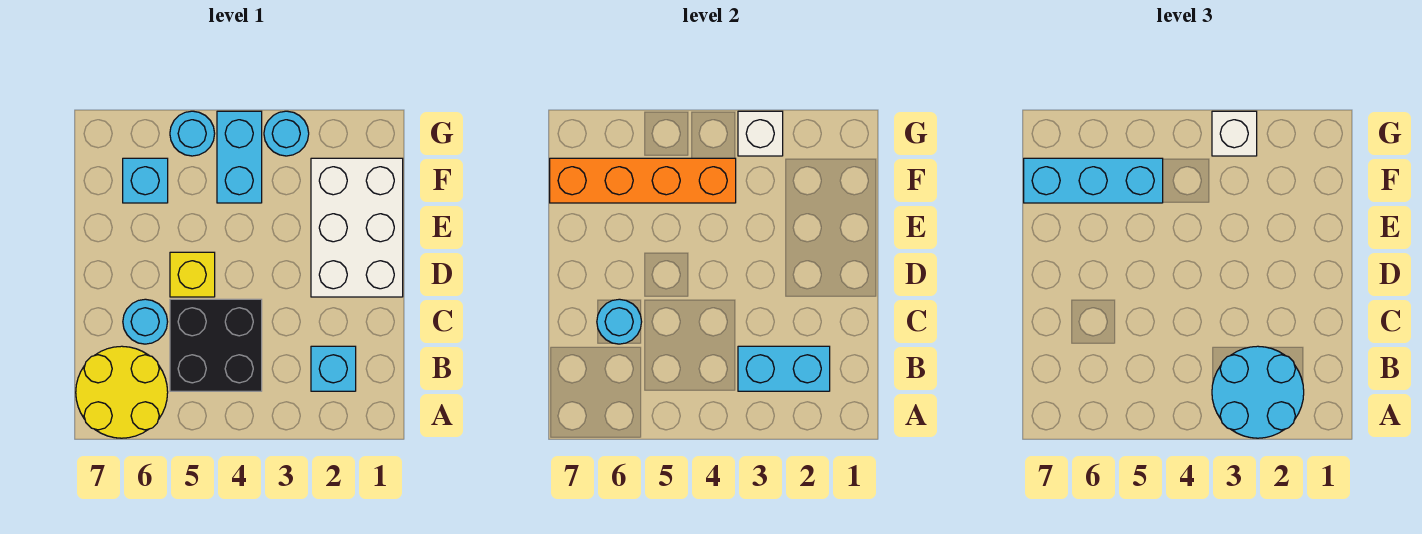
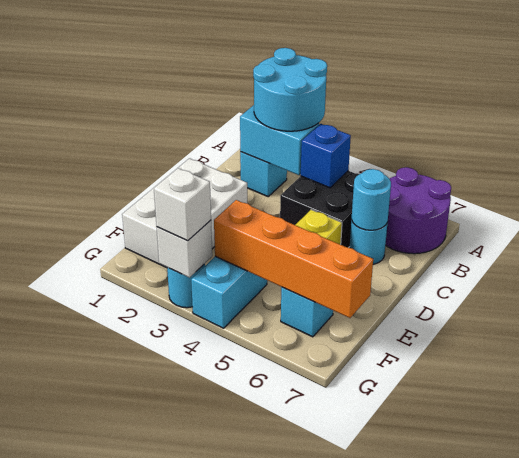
yellow 2x2 round brick [76,346,168,438] -> purple 2x2 round brick [385,167,451,254]
none -> blue 1x1 brick [301,124,351,188]
cyan 1x3 brick [1024,158,1163,203] -> none
cyan 1x1 round brick [170,111,215,156] -> none

